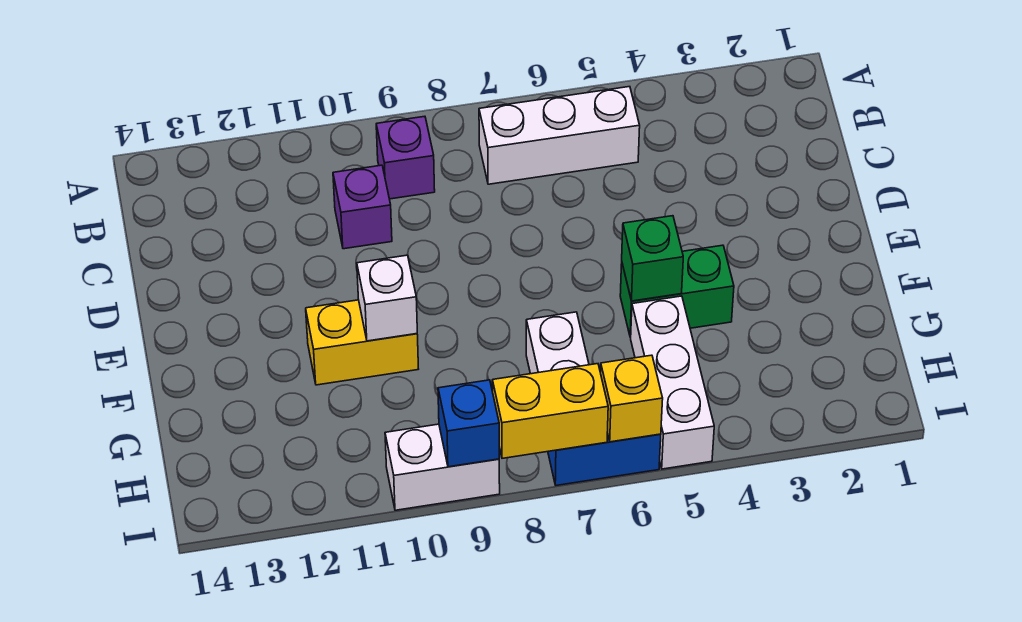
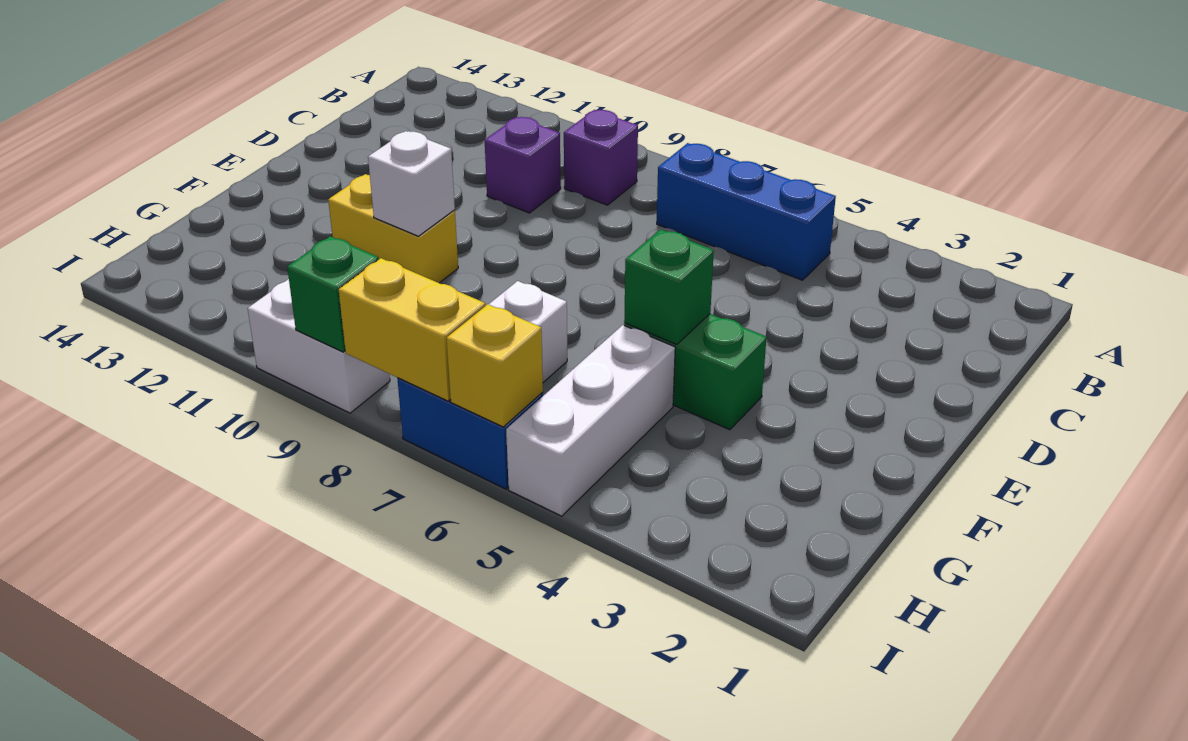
white 1x3 brick [479,87,640,184] -> blue 1x3 brick [657,143,836,280]
blue 1x1 brick [438,380,499,467] -> green 1x1 brick [287,236,379,352]

